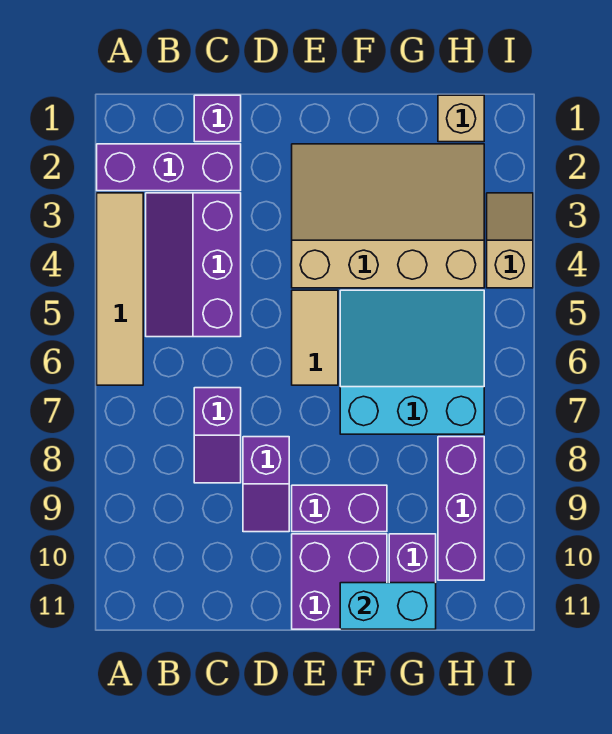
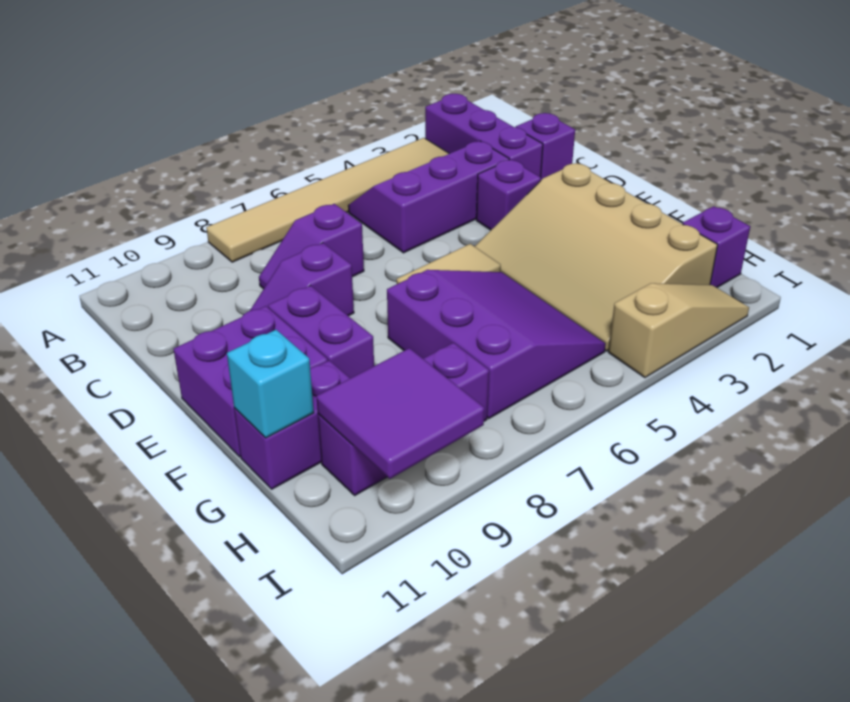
tan 1x4 tile [97,193,143,385] -> tan 1x6 tile [206,138,449,262]
none -> purple 1x1 brick [476,160,541,230]
tan 3x4 slope [292,144,484,288] -> tan 3x4 slope turned to [475,163,717,351]
cyan 3x3 slope [340,290,484,434] -> purple 3x3 slope [387,270,606,419]
cyan 1x2 brick [340,583,436,629] -> cyan 1x1 brick [227,330,314,438]
tan 1x1 brick [438,95,484,142] -> purple 1x1 brick [683,206,750,288]
none -> purple 2x2 tile [316,348,484,479]
tan 1x2 slope [487,193,533,288] -> tan 1x3 slope [608,283,749,378]

